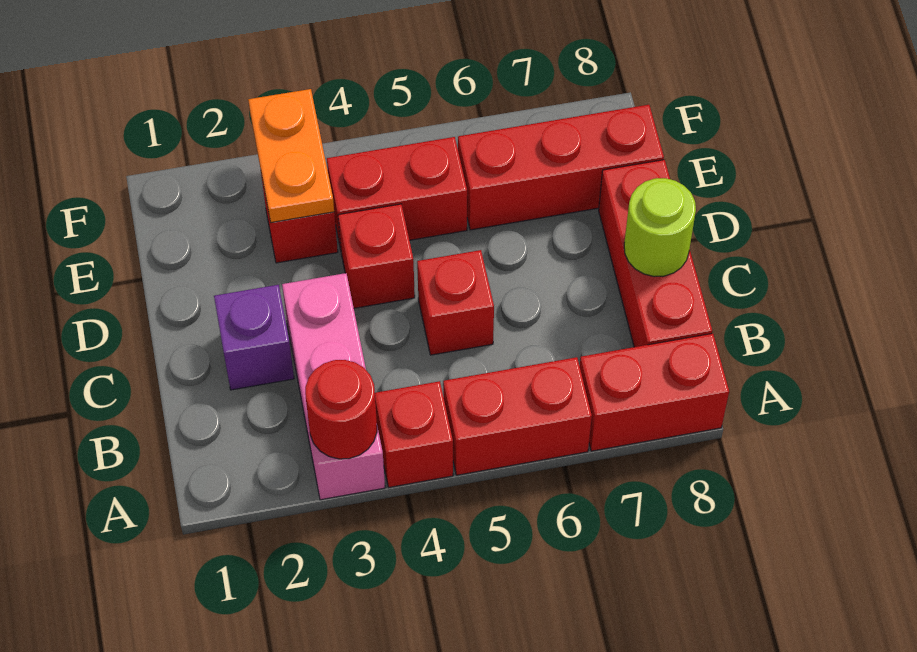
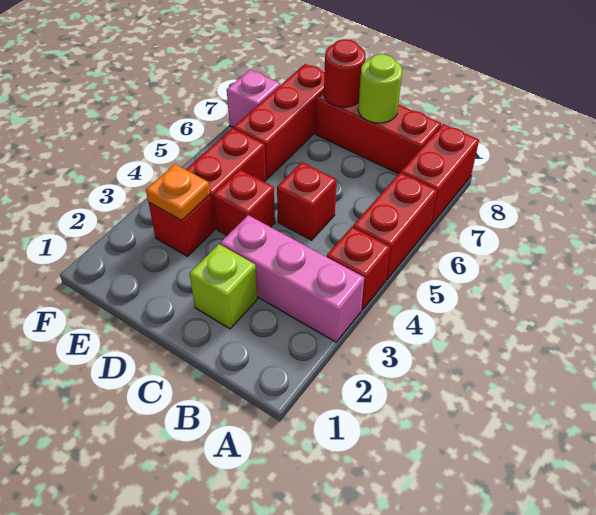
red 1x1 round brick [305,360,377,459] -> red 1x1 round brick moved to [324,39,366,107]
purple 1x1 brick [214,285,294,390] -> lime 1x1 brick [190,244,258,329]
orange 1x2 plate [248,89,334,223] -> orange 1x1 plate [146,164,210,220]
none -> pink 1x1 brick [227,70,280,128]

